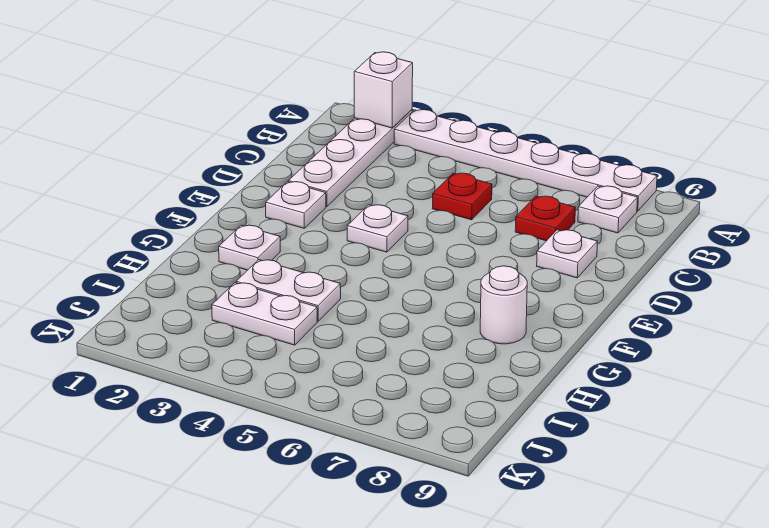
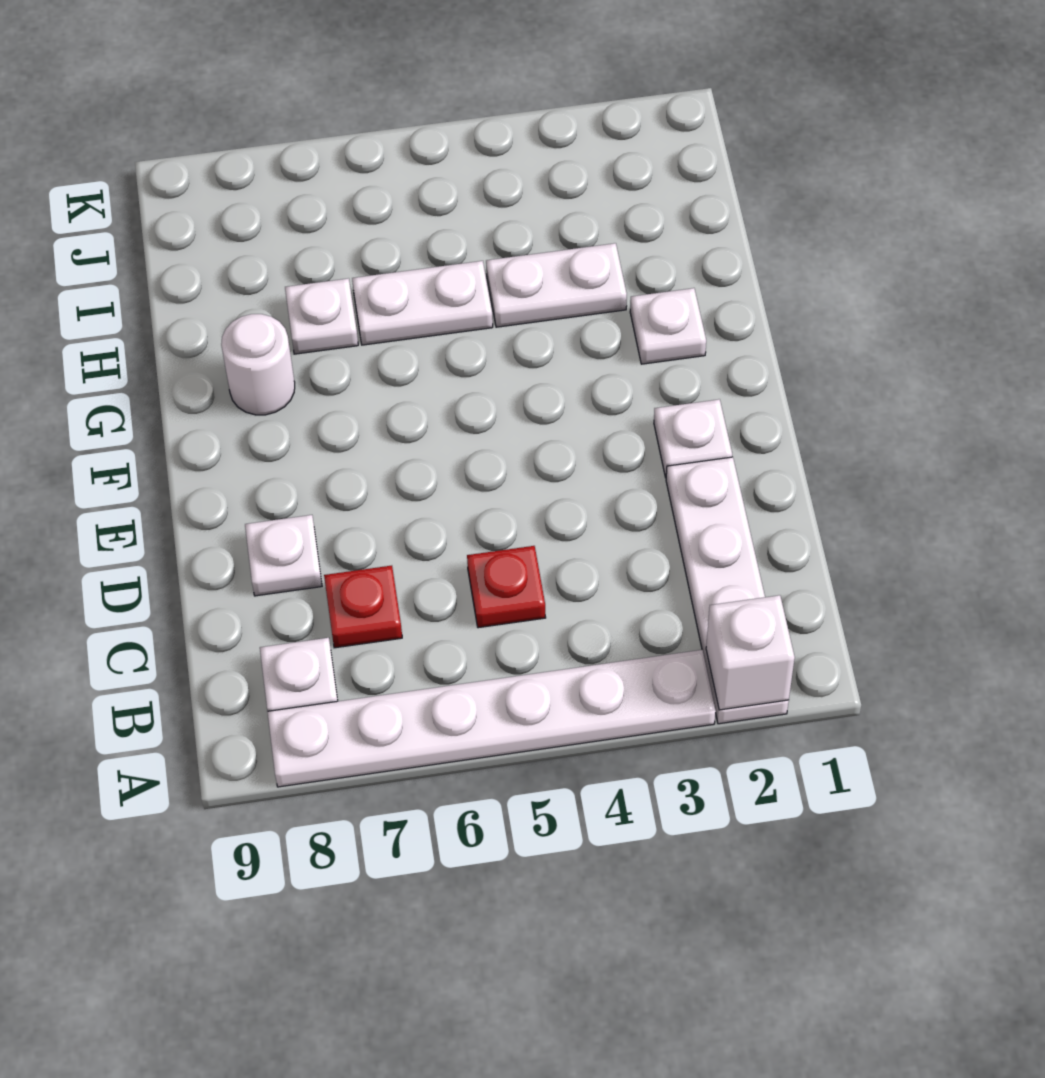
white 1x1 plate [347,205,408,252] -> white 1x1 plate moved to [285,278,358,354]
white 1x2 plate [212,283,317,345] -> white 1x2 plate moved to [352,261,493,345]

